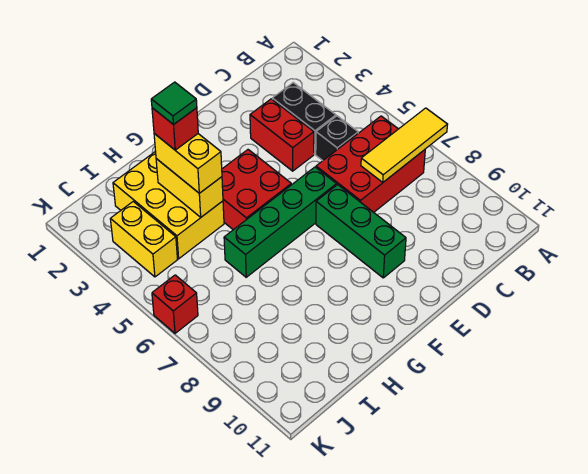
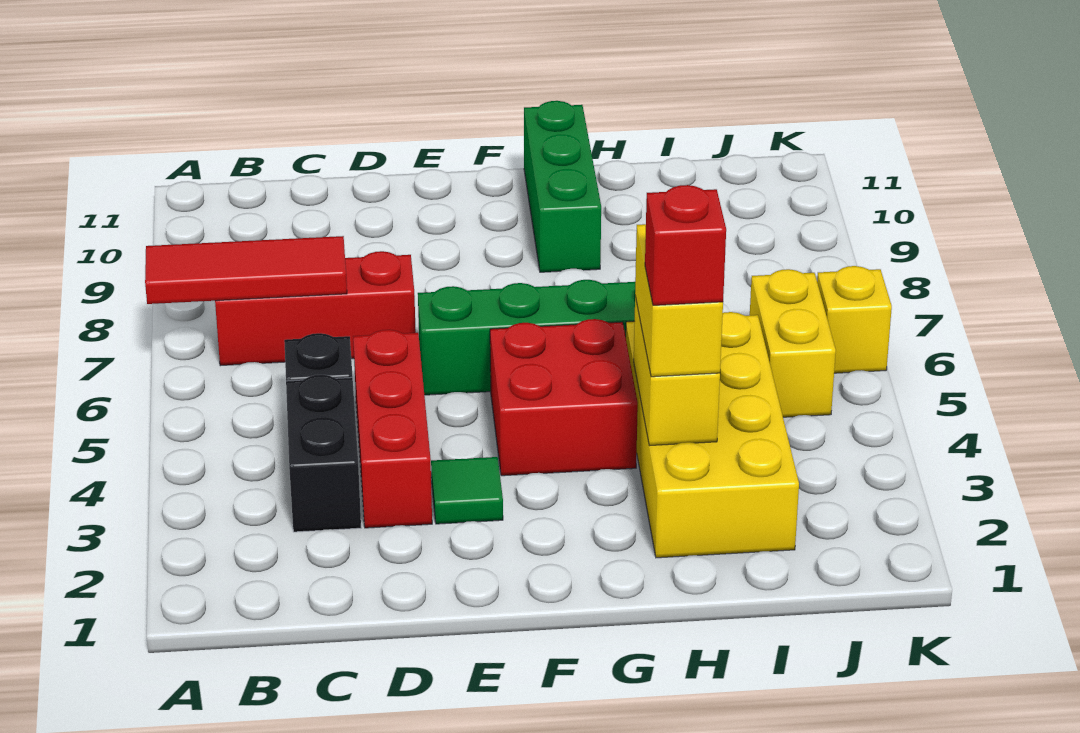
yellow 1x3 tile [361,108,448,182] -> red 1x3 tile [145,236,347,304]
red 2x3 brick [316,116,425,212] -> red 1x3 brick [215,251,416,366]
red 1x2 brick [250,99,314,171] -> red 1x3 brick [353,330,432,528]
green 1x3 brick [316,185,406,278] -> green 1x3 brick moved to [524,101,601,272]
yellow 2x3 brick [113,151,224,259] -> yellow 2x4 brick [626,312,799,558]
green 1x1 tile [151,82,197,125] -> green 1x1 tile moved to [431,457,503,524]
yellow 1x2 brick [110,202,178,277] -> yellow 1x2 brick moved to [750,269,836,417]
red 1x1 brick [152,275,198,333] -> yellow 1x1 brick [817,266,892,373]

